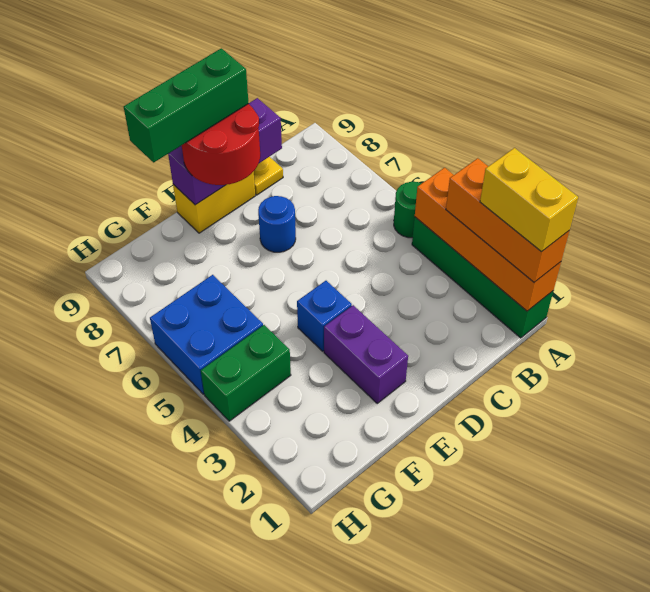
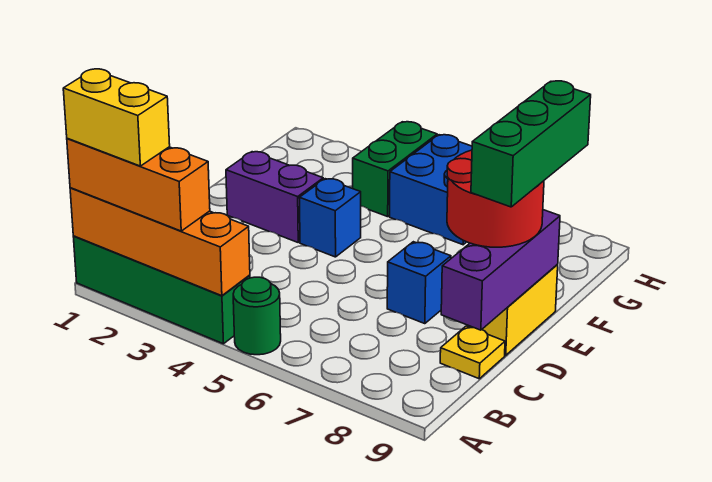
blue 1x1 round brick [258,196,296,252] -> blue 1x1 brick [387,242,451,324]

